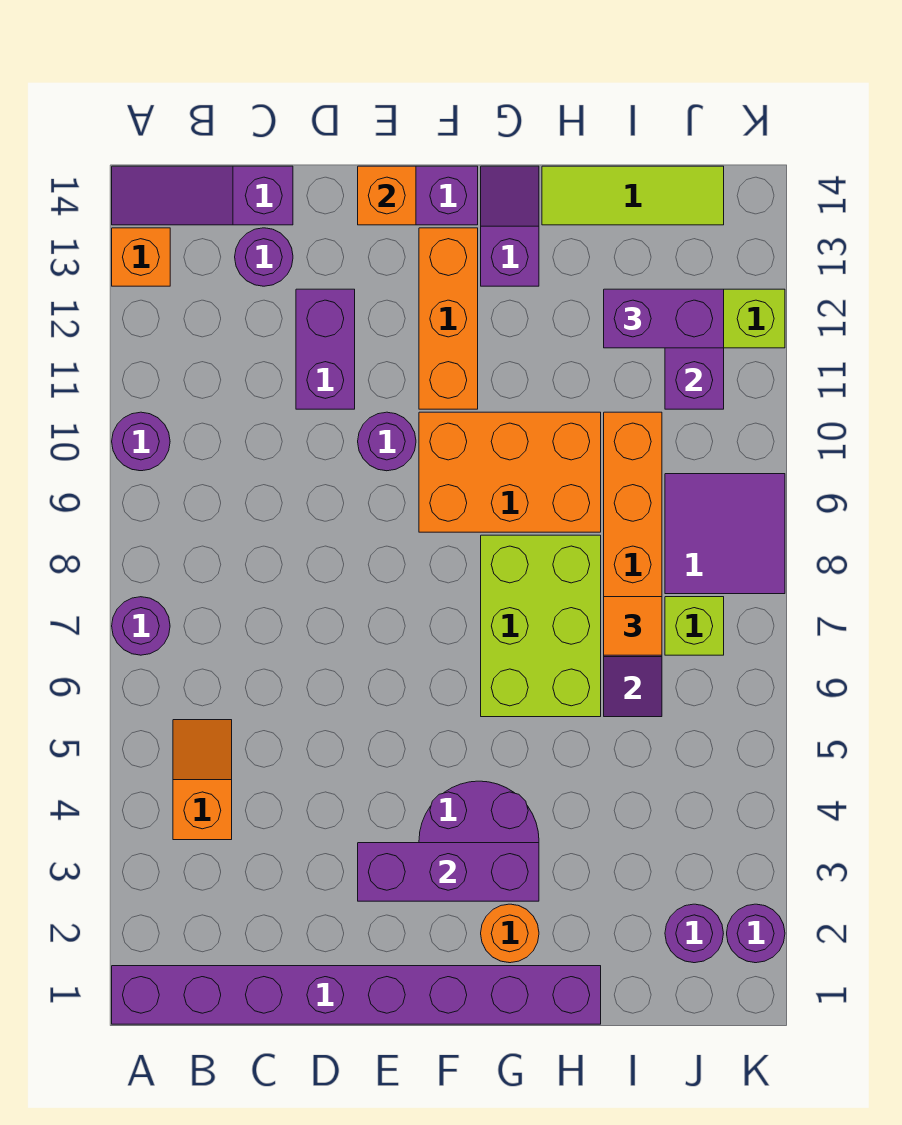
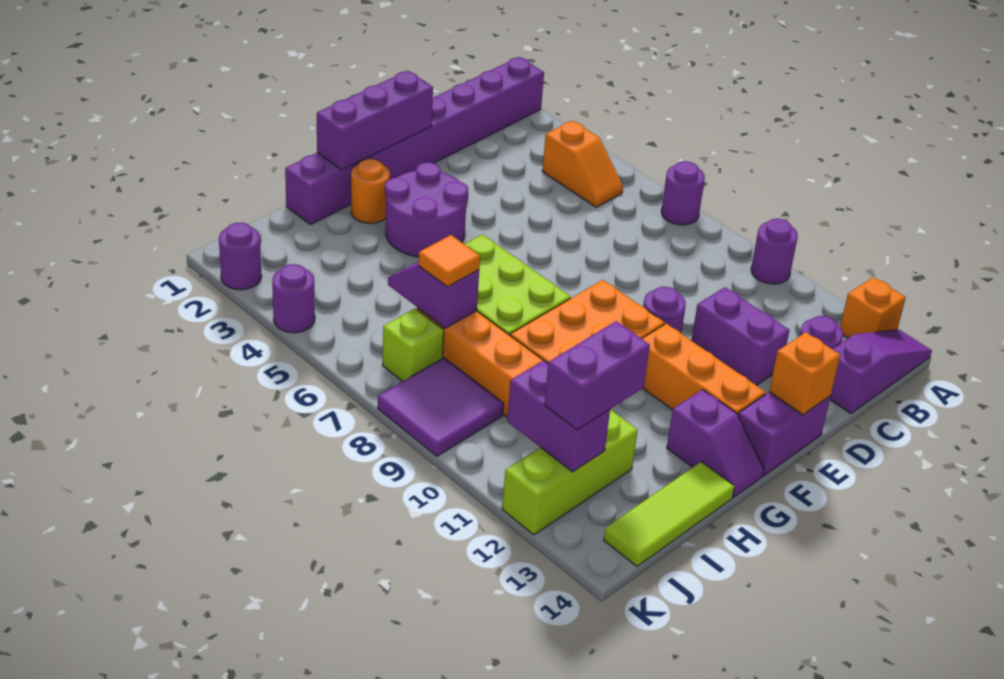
purple 1x3 brick [358,843,539,901] -> purple 1x3 brick moved to [317,71,433,170]
purple 1x1 round brick [665,904,723,963] -> purple 1x1 round brick moved to [272,264,315,333]

